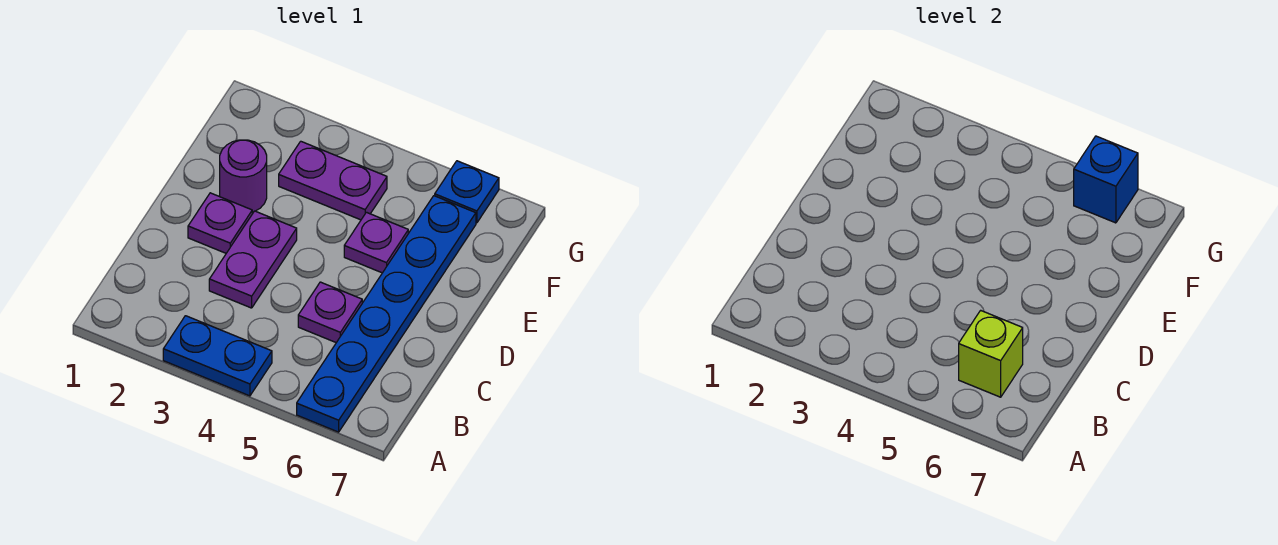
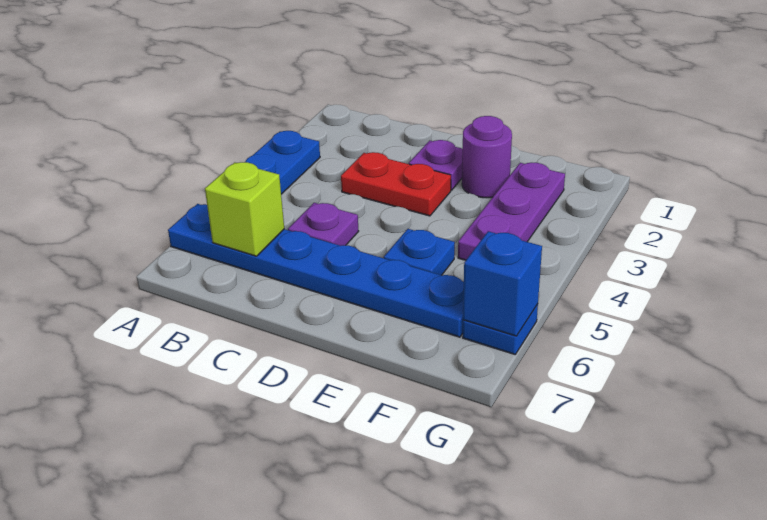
purple 1x2 plate [209,211,297,308] -> red 1x2 plate [341,152,451,216]
purple 1x1 plate [344,212,408,273] -> blue 1x1 plate [384,229,455,275]
purple 1x2 plate [279,141,387,220] -> purple 1x3 plate [458,163,565,260]

